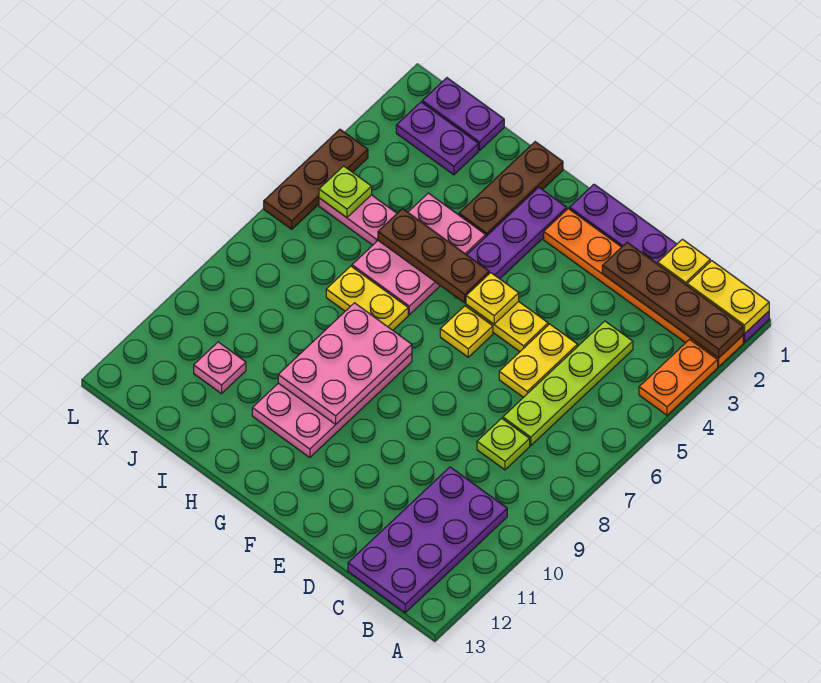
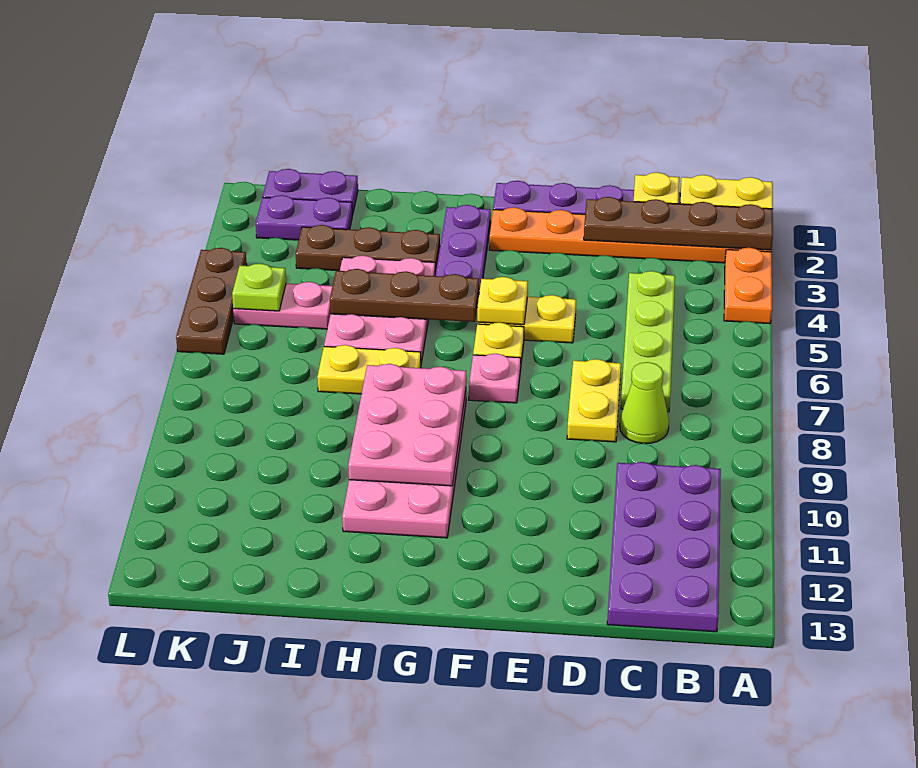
lime 1x1 plate [477,418,530,470] -> lime 1x1 cone [620,362,669,444]
yellow 1x2 plate [499,324,578,398] -> yellow 1x2 plate moved to [567,359,621,442]
brown 1x3 plate [459,142,563,236] -> brown 1x3 plate turned to [296,225,440,275]
pink 1x1 plate [194,342,246,394] -> pink 1x1 plate moved to [469,354,521,403]

